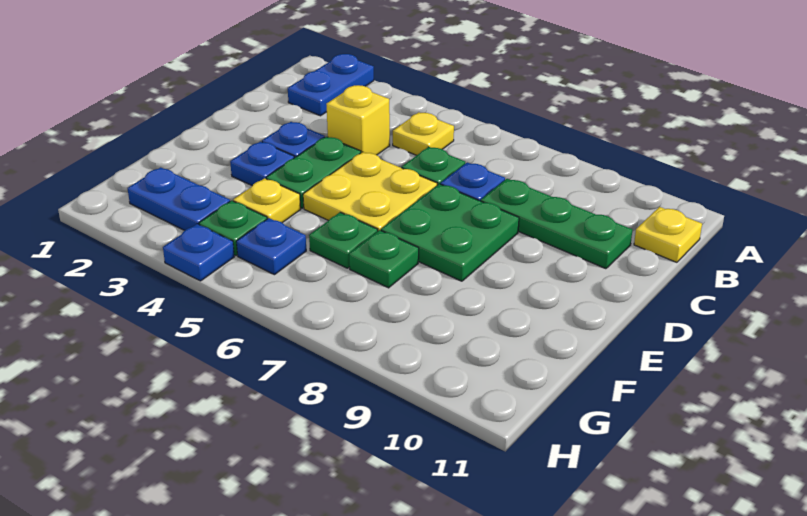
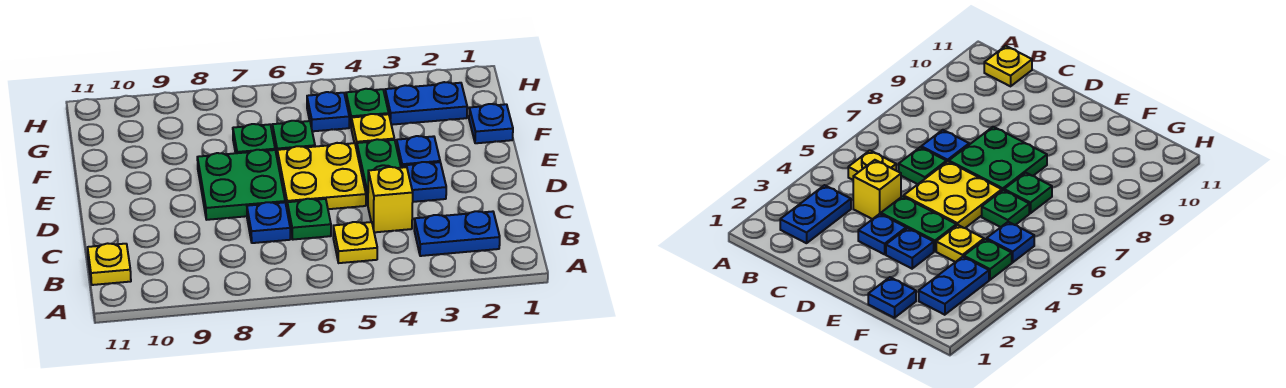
blue 1x2 plate [288,54,374,116] -> blue 1x2 plate turned to [414,211,500,256]
green 1x3 plate [481,179,632,269] -> none
blue 1x1 plate [163,224,234,281] -> blue 1x1 plate moved to [469,104,513,143]

